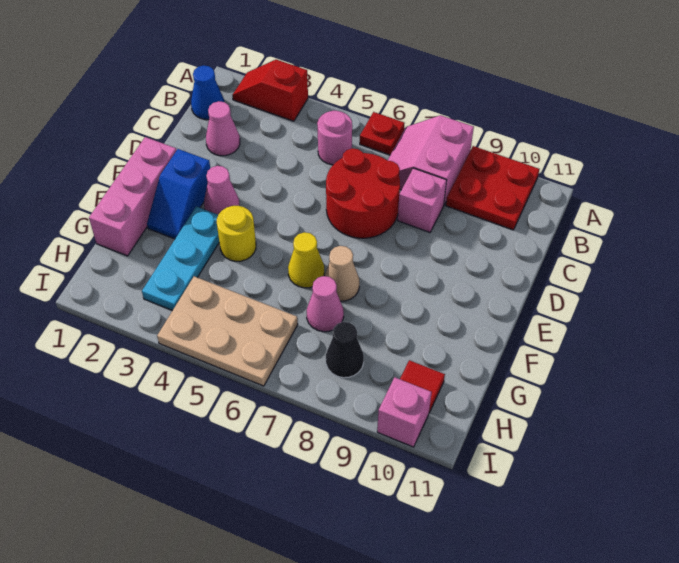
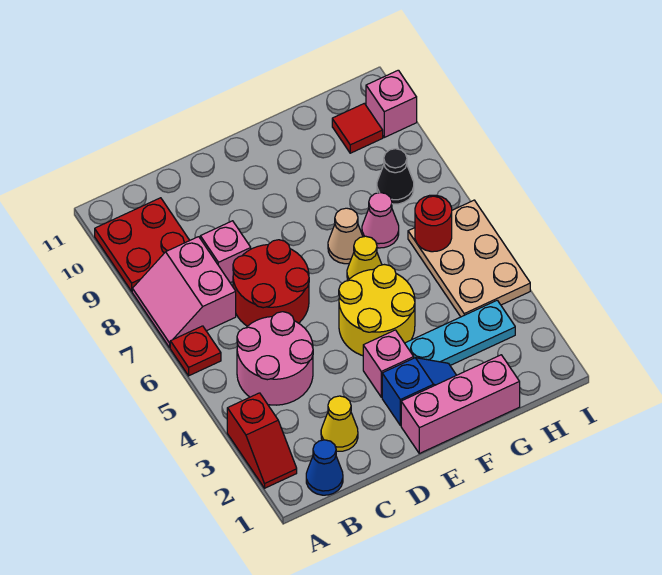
pink 2x2 slope [388,115,474,204] -> pink 2x2 slope turned to [132,237,236,347]
pink 1x1 round brick [317,111,352,165] -> pink 2x2 round brick [237,312,313,405]
pink 1x1 cone [206,101,240,156] -> yellow 1x1 cone [321,396,358,451]
pink 1x1 cone [204,166,239,215] -> pink 1x1 brick [363,330,414,397]
yellow 1x1 round brick [217,206,256,261] -> yellow 2x2 round brick [339,265,415,356]
none -> red 1x1 round brick [415,195,452,252]

